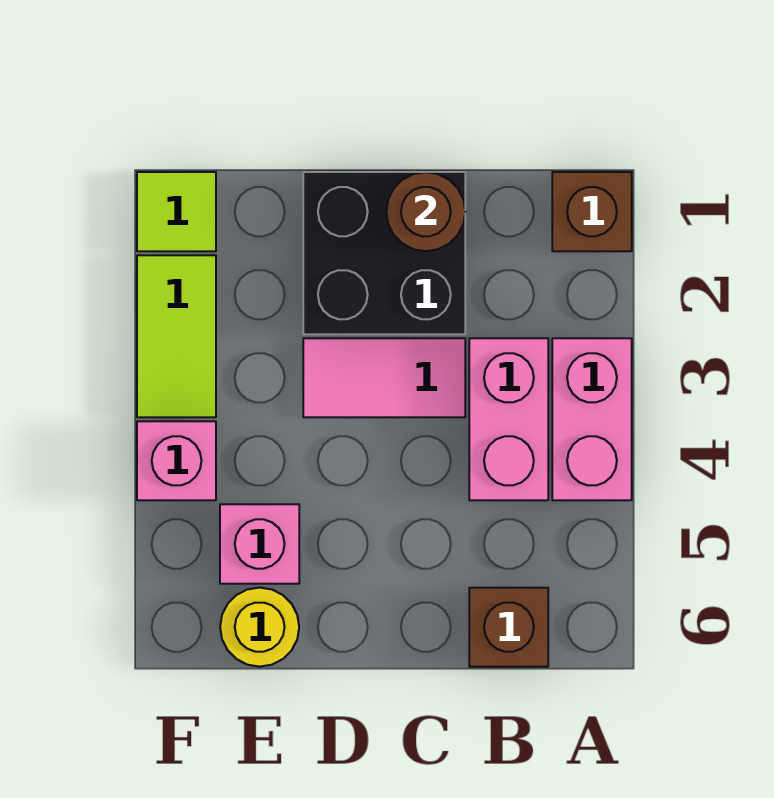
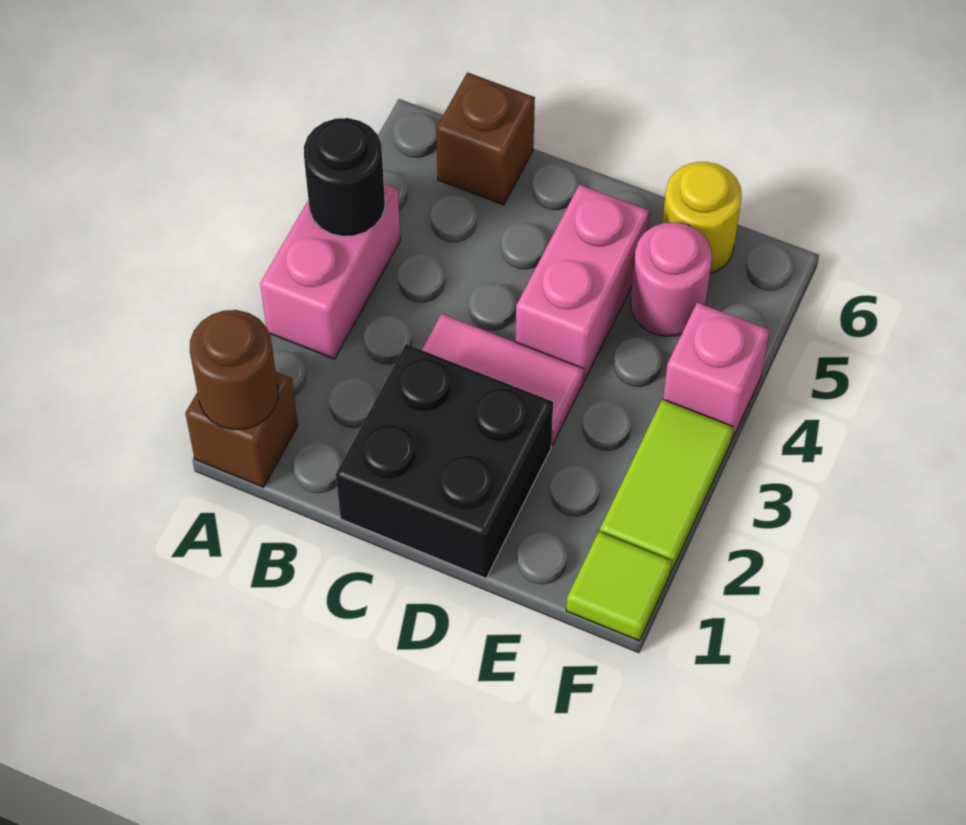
none -> black 1x1 round brick [304,118,385,236]
pink 1x2 brick [469,338,548,500] -> pink 1x2 brick moved to [515,185,649,381]
brown 1x1 round brick [386,172,465,251] -> brown 1x1 round brick moved to [190,310,278,430]
pink 1x1 brick [220,504,299,584] -> pink 1x1 round brick [631,222,712,336]

